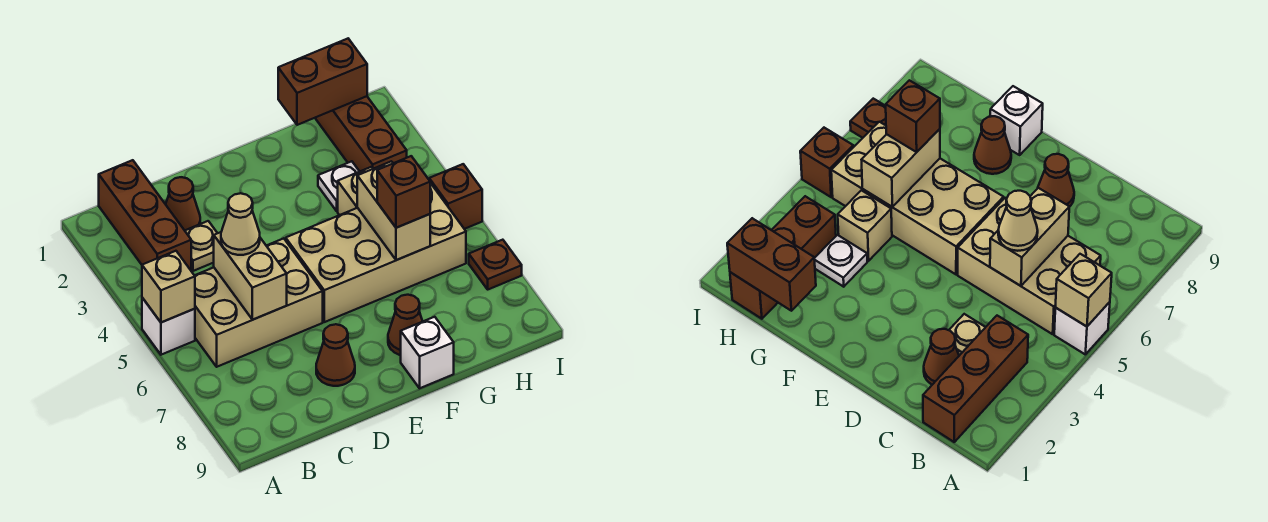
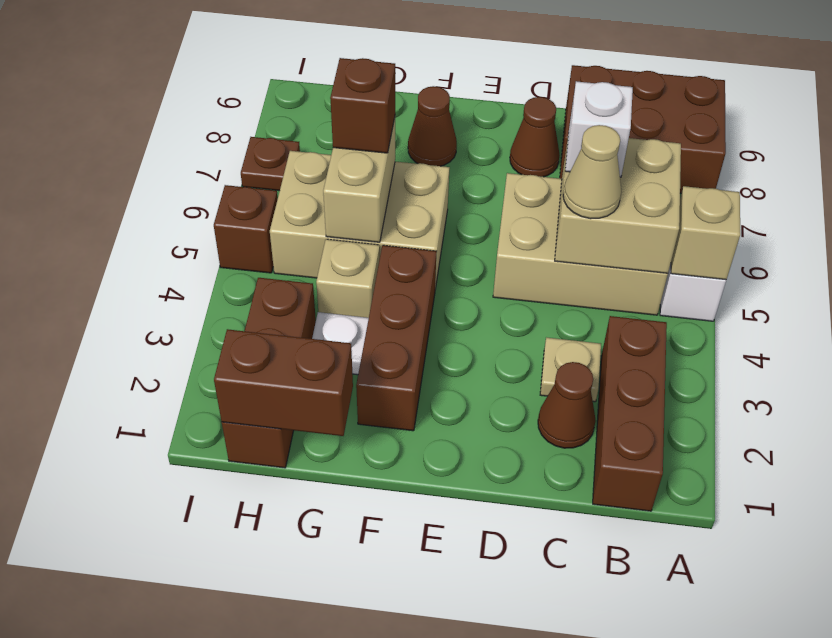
none -> brown 2x3 brick [560,65,726,193]
tan 1x2 brick [214,232,287,320] -> tan 2x2 brick [555,138,681,273]
tan 2x4 brick [286,183,466,322] -> tan 2x3 brick [270,151,450,289]
none -> brown 1x3 brick [356,245,437,431]
white 1x1 brick [401,317,454,388] -> white 1x1 brick moved to [565,81,633,177]

